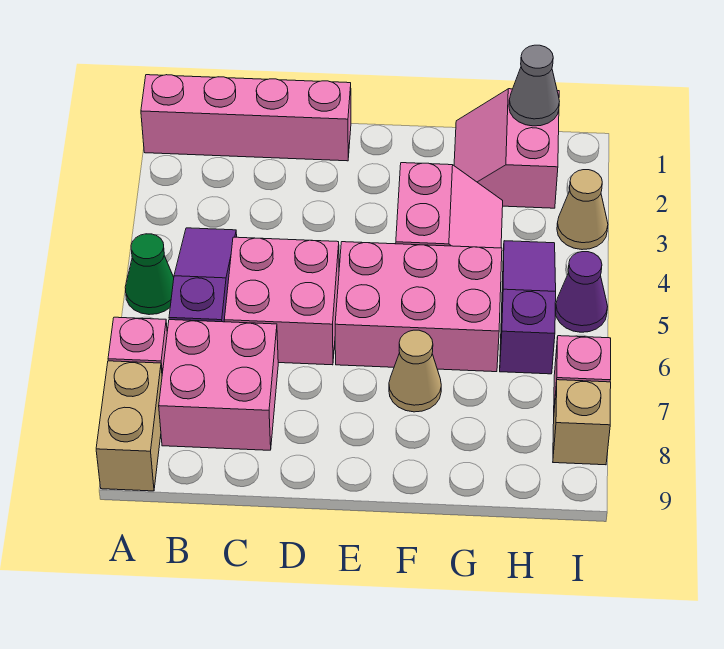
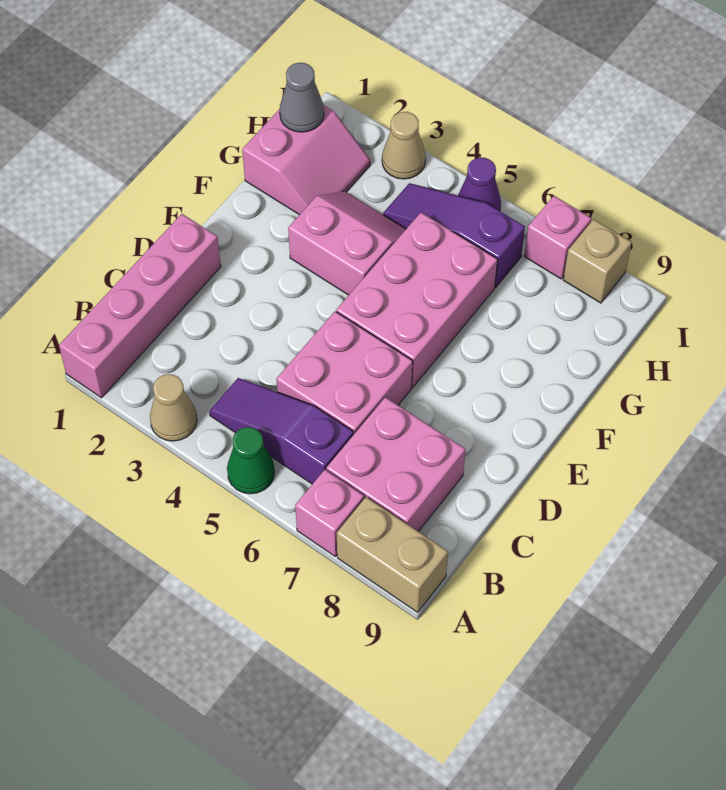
tan 1x1 cone [389,330,441,412] -> tan 1x1 cone moved to [150,374,197,441]
pink 2x2 slope [454,89,559,208] -> pink 2x2 slope turned to [242,105,370,215]

